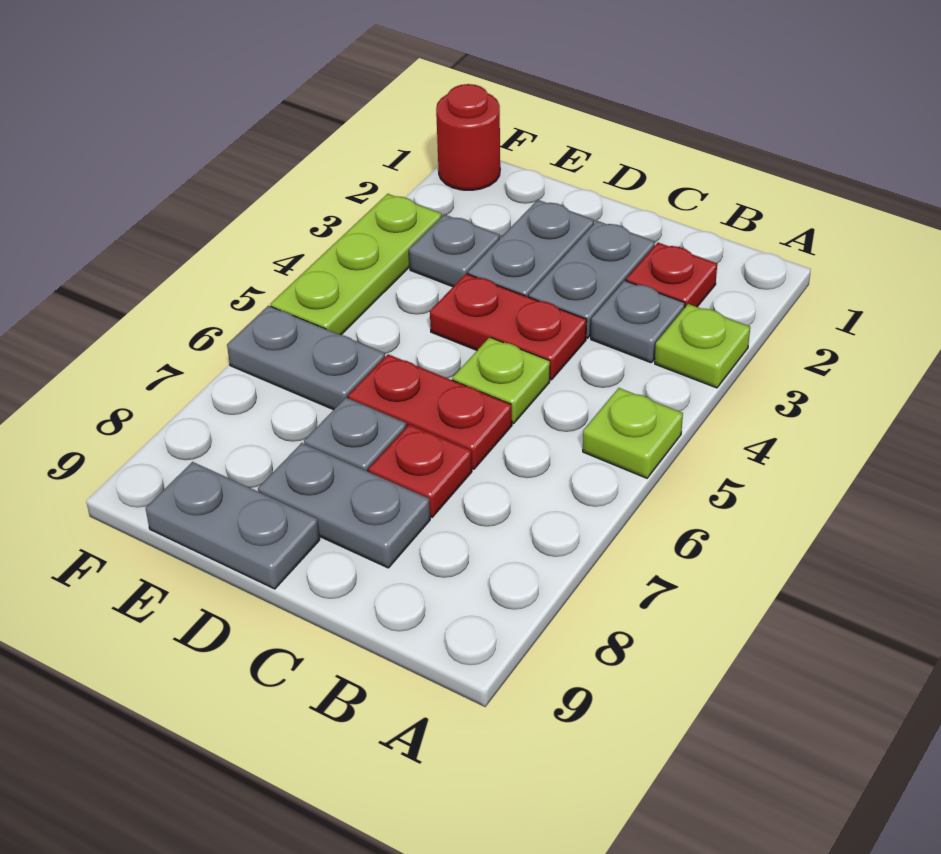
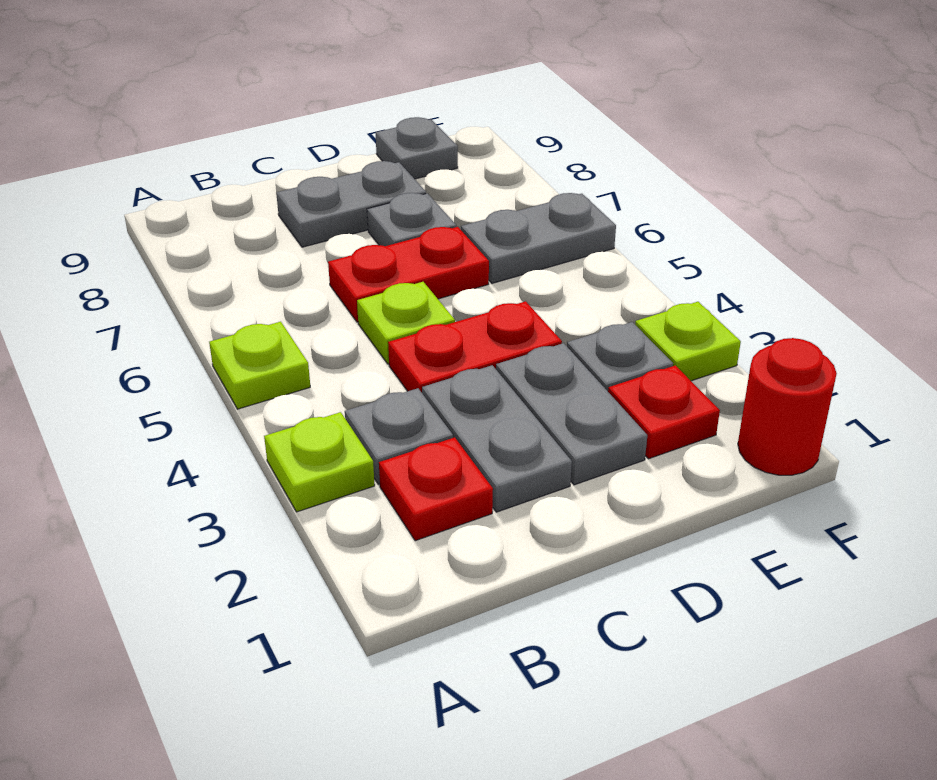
red 1x1 plate [368,424,472,517] -> red 1x1 plate moved to [608,365,720,459]
grey 1x2 plate [146,462,320,589] -> grey 1x1 plate [376,117,458,179]
lime 1x3 plate [270,194,442,335] -> lime 1x1 plate [635,302,741,381]

